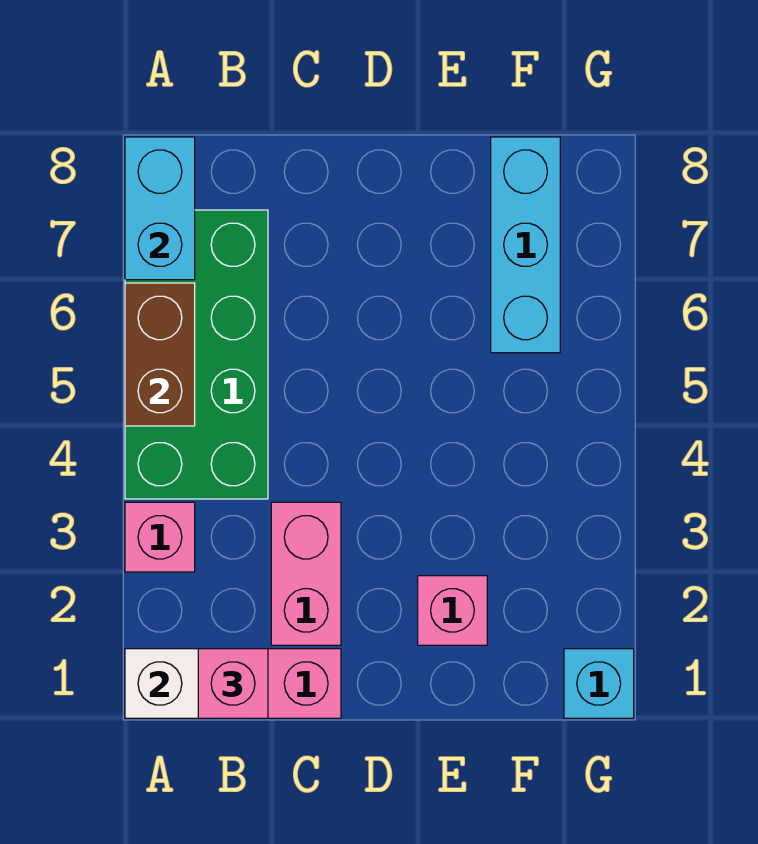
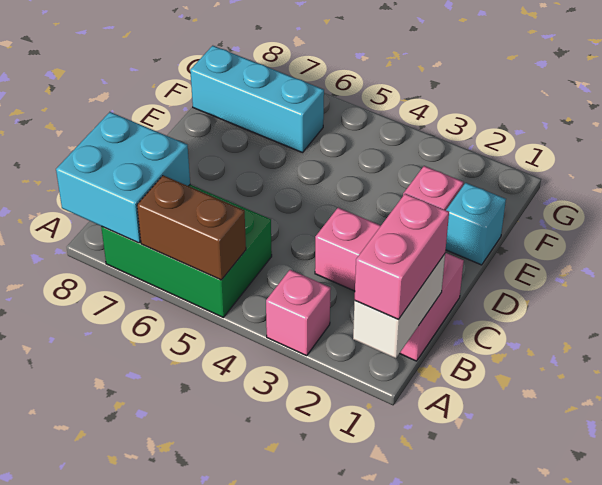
green 2x4 brick [125,210,268,499] -> green 2x3 brick [101,185,272,317]
cyan 1x2 brick [125,137,195,280] -> cyan 2x2 brick [56,112,190,243]
pink 1x1 brick [198,649,268,718] -> pink 1x2 brick [355,194,449,319]
cyan 1x1 brick [564,649,634,718] -> cyan 1x1 brick moved to [446,183,506,265]

